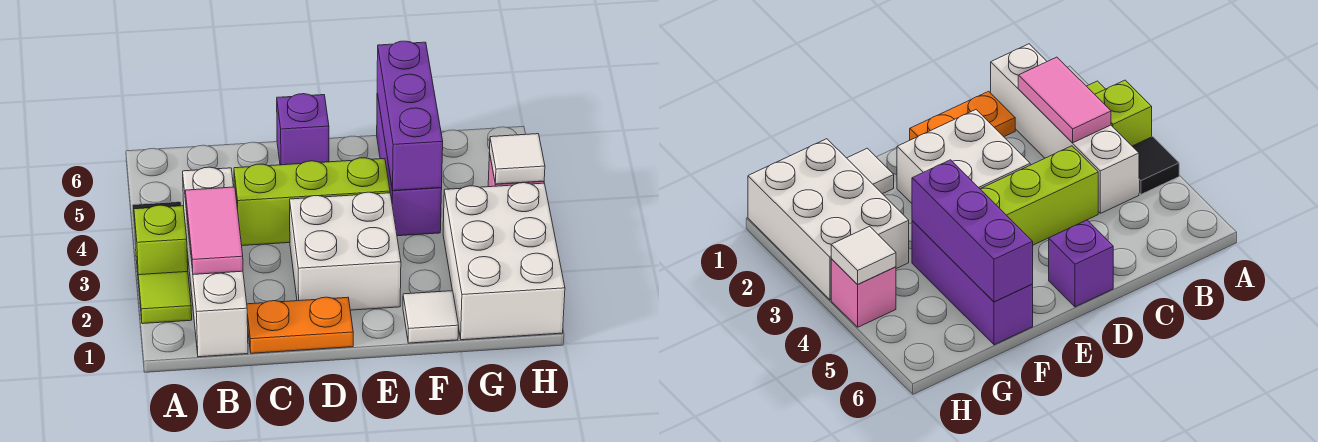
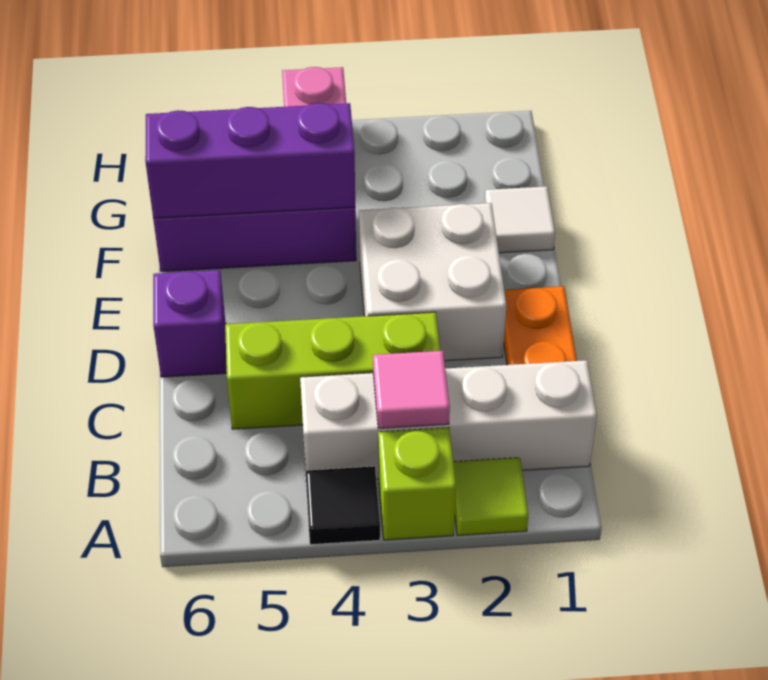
pink 1x2 tile [185,187,243,274] -> pink 1x1 tile [373,351,450,428]
lime 1x3 brick [234,158,390,246] -> lime 1x3 brick turned to [225,312,440,429]
white 2x3 brick [443,183,565,340] -> none
white 1x1 tile [490,134,545,184] -> none

